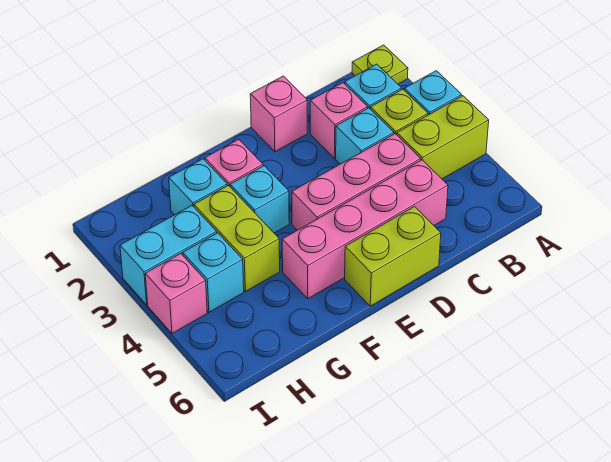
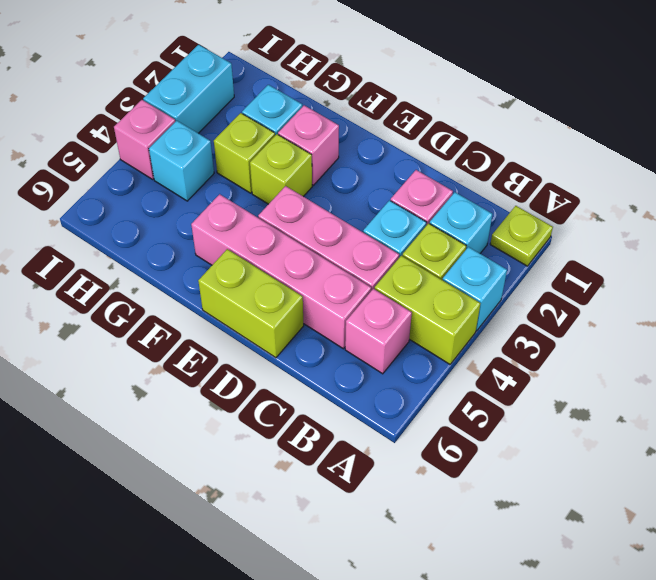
pink 1x1 brick [250,76,307,152] -> pink 1x1 brick moved to [345,289,412,374]
cyan 1x1 brick [230,166,289,233] -> lime 1x1 brick [250,134,312,204]
lime 1x2 brick [194,185,280,292] -> lime 1x1 brick [214,113,275,193]
cyan 1x2 brick [120,206,217,305] -> cyan 1x2 brick turned to [143,45,234,133]

